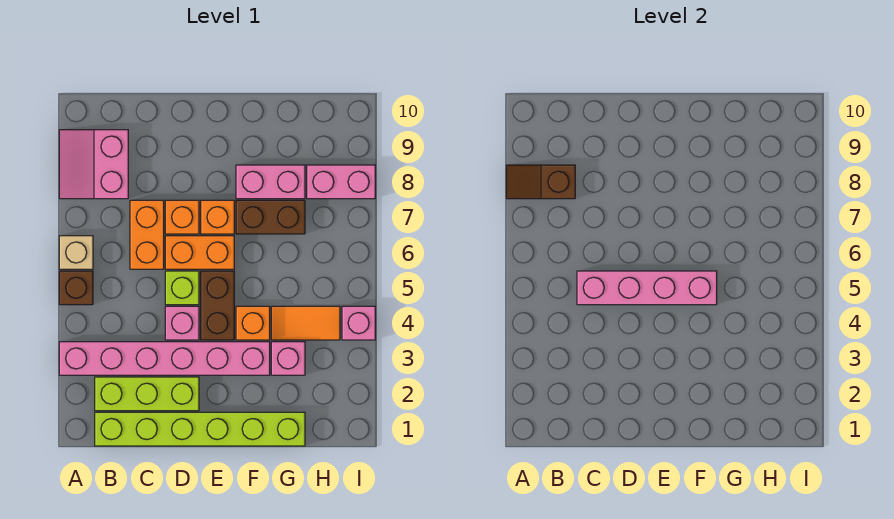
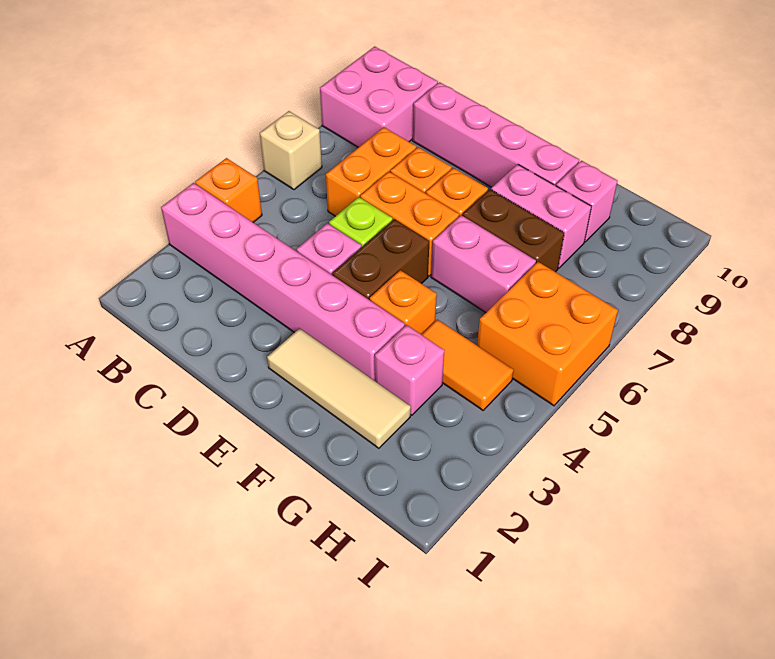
none -> orange 1x1 brick [195,158,262,222]
brown 1x1 brick [59,271,93,305] -> none
pink 2x2 slope [59,130,128,199] -> pink 2x2 brick [320,46,438,148]
brown 1x2 slope [506,165,575,199] -> none
lime 1x6 brick [95,412,305,446] -> none
lime 1x3 brick [95,377,199,411] -> none
pink 1x4 brick [577,271,717,305] -> pink 1x4 brick moved to [413,82,579,187]
none -> tan 1x3 tile [267,328,411,448]
none -> orange 2x2 brick [477,262,618,406]
pink 1x2 brick [307,165,375,199] -> pink 1x2 brick moved to [431,215,536,312]
pink 1x1 brick [342,306,375,340] -> pink 1x1 brick moved to [556,161,617,242]

